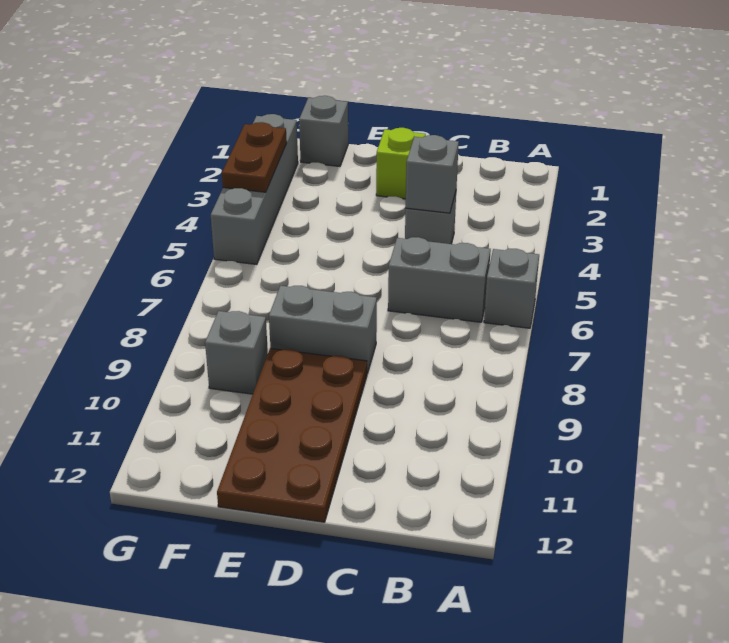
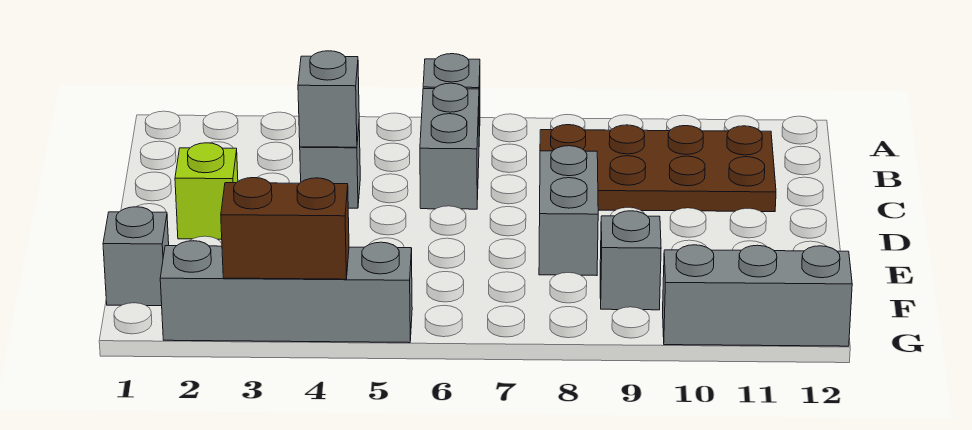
brown 2x4 plate [217,348,367,522] -> brown 2x4 plate moved to [540,125,776,212]
brown 1x2 plate [222,122,287,192] -> brown 1x2 brick [221,178,349,279]
none -> grey 1x3 brick [663,245,852,346]

